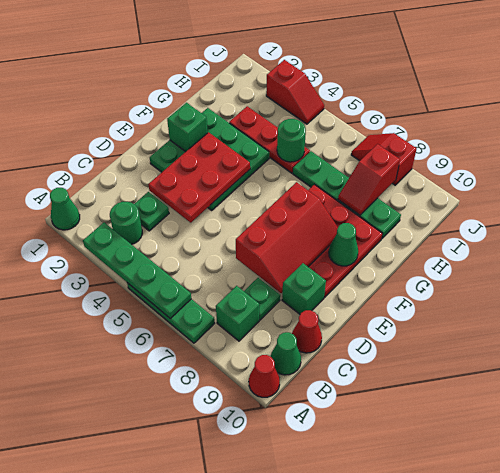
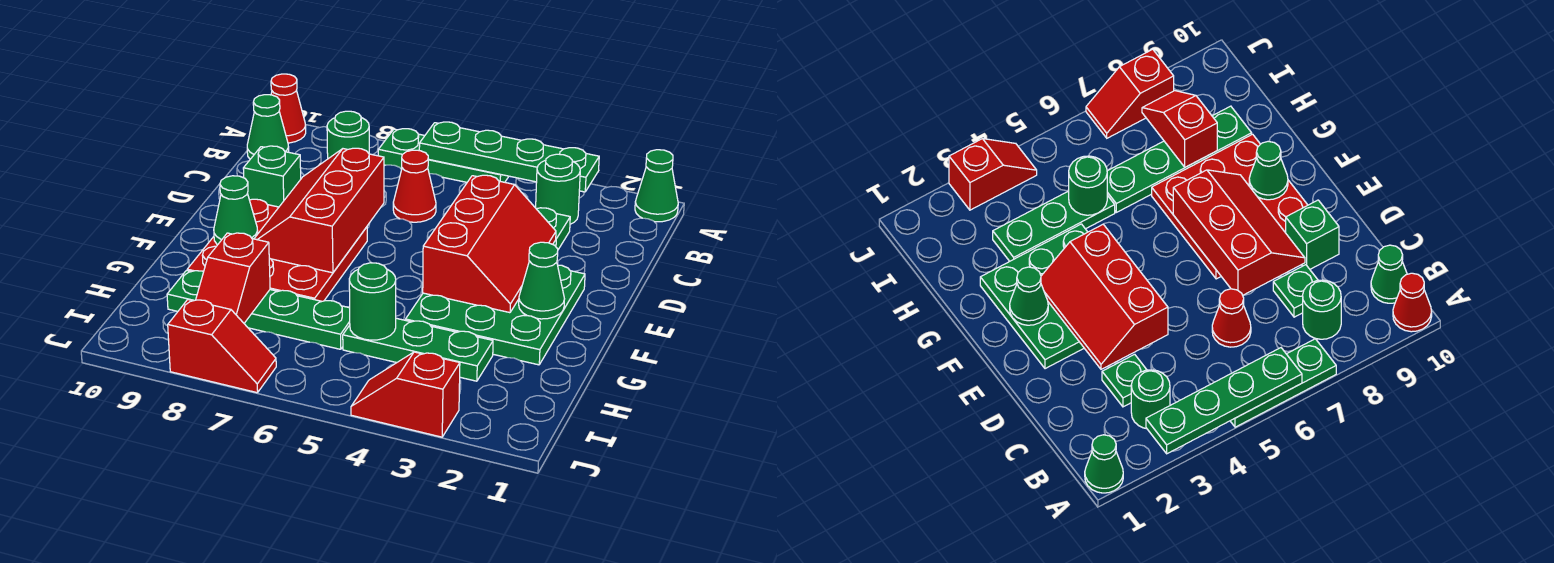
green 1x1 brick [216,286,259,341] -> green 1x1 round brick [327,111,369,159]
red 1x1 cone [292,310,322,353] -> red 1x1 cone moved to [393,150,436,222]
red 2x3 plate [148,132,250,223] -> red 2x3 slope [423,175,556,313]
green 1x1 brick [167,103,208,152] -> green 1x1 cone [519,242,564,319]
red 1x3 plate [229,106,310,173] -> green 1x3 plate [343,318,493,381]
red 1x2 slope [338,144,400,215] -> red 1x2 slope turned to [196,233,270,323]

